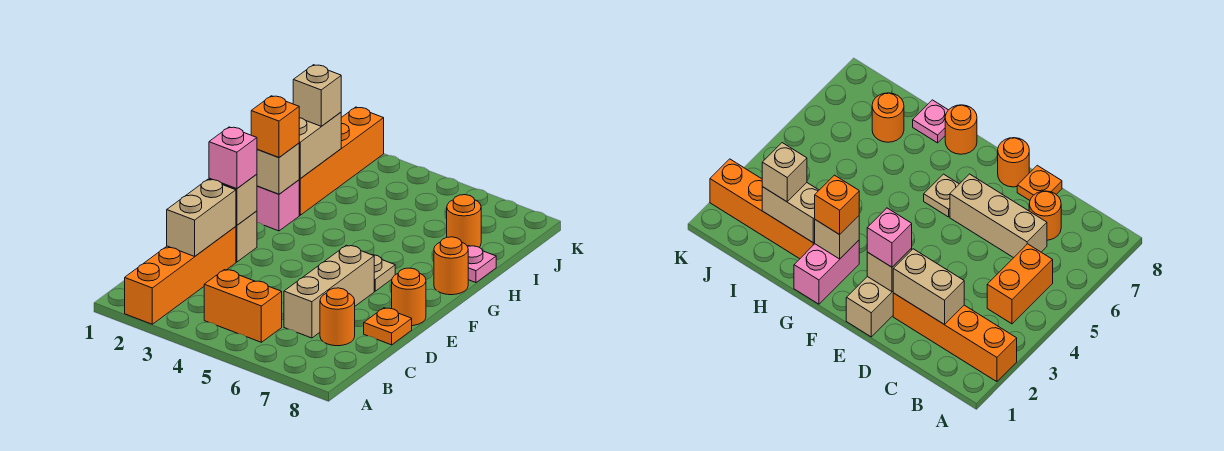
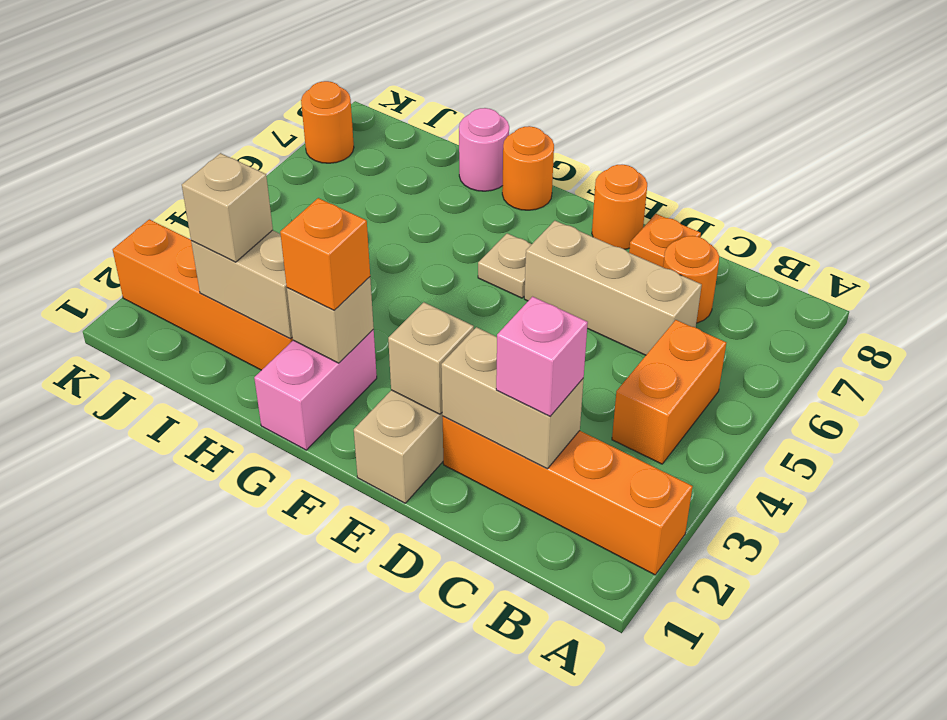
pink 1x1 brick [209,127,257,189] -> pink 1x1 brick moved to [496,297,588,416]
pink 1x1 plate [468,246,496,283] -> pink 1x1 round brick [459,108,509,191]
orange 1x1 round brick [447,195,481,247] -> orange 1x1 round brick moved to [301,81,354,163]

